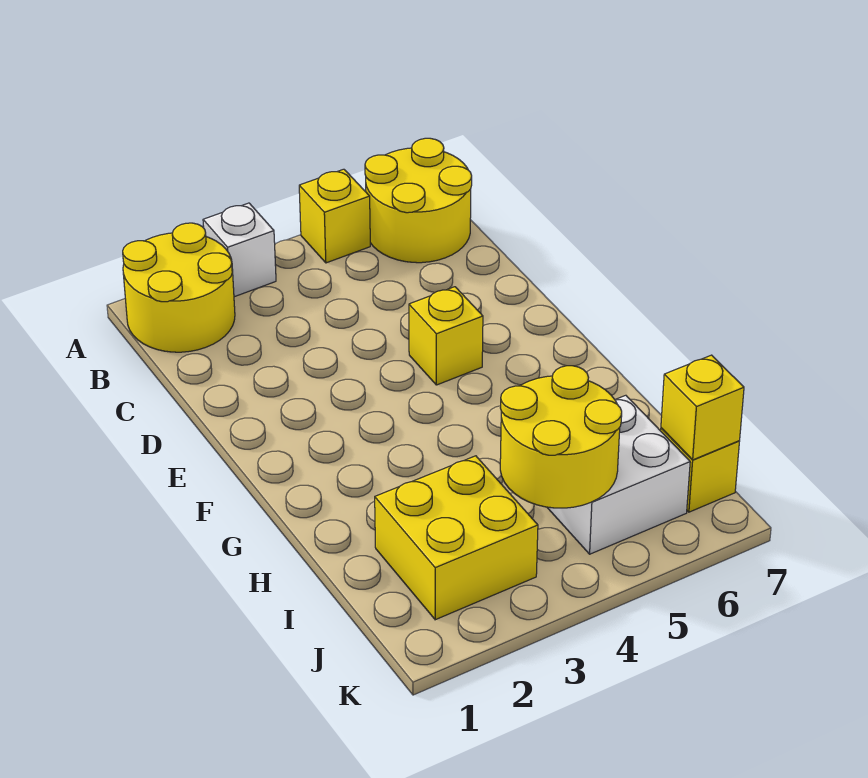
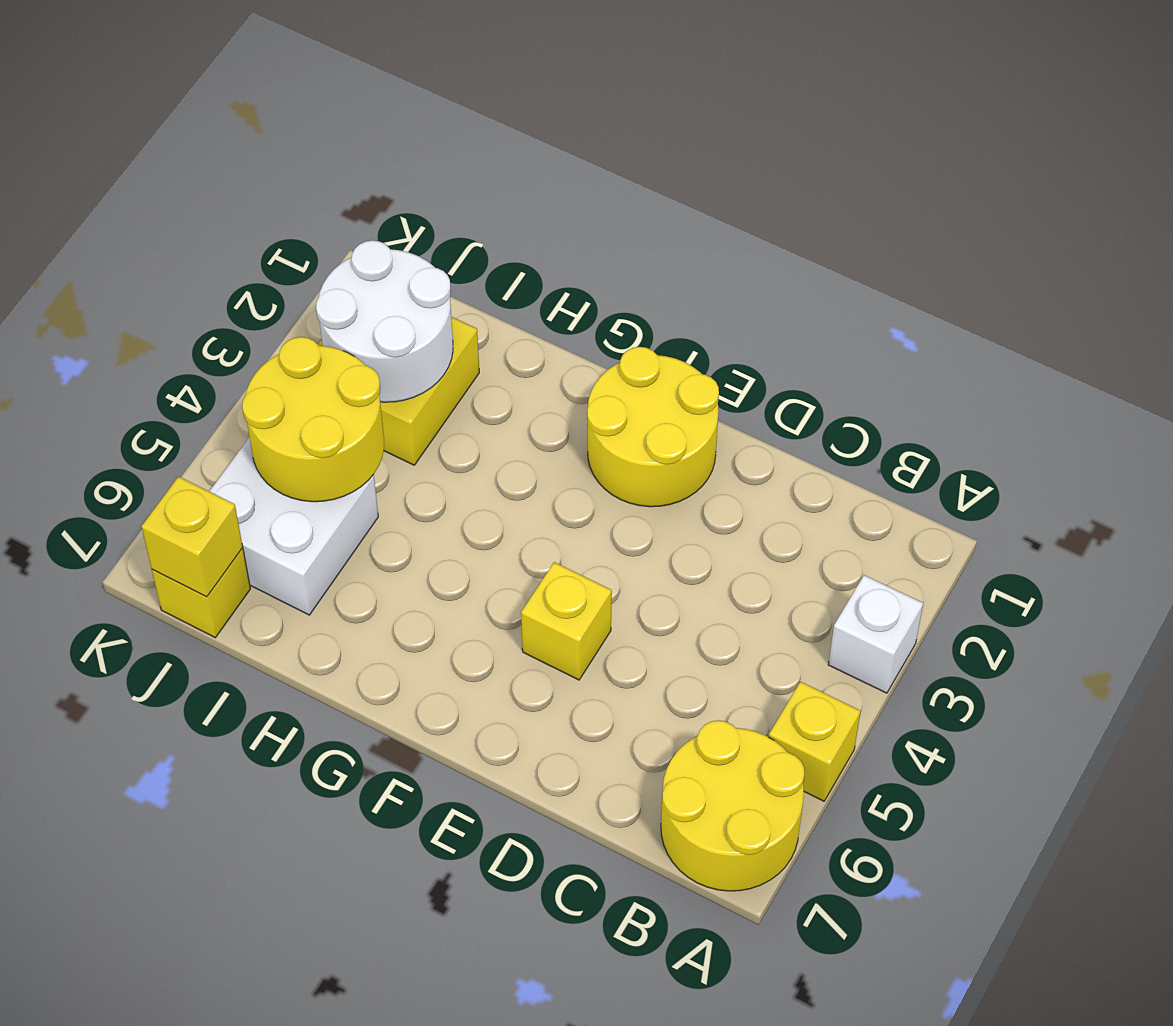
yellow 2x2 round brick [123,223,235,352] -> yellow 2x2 round brick moved to [587,347,719,507]
none -> white 2x2 round brick [316,240,453,402]

